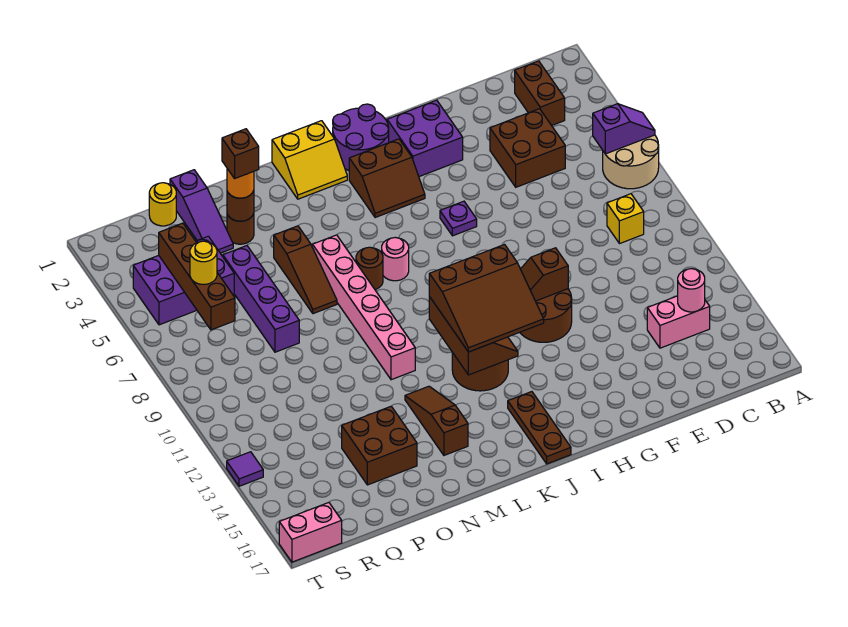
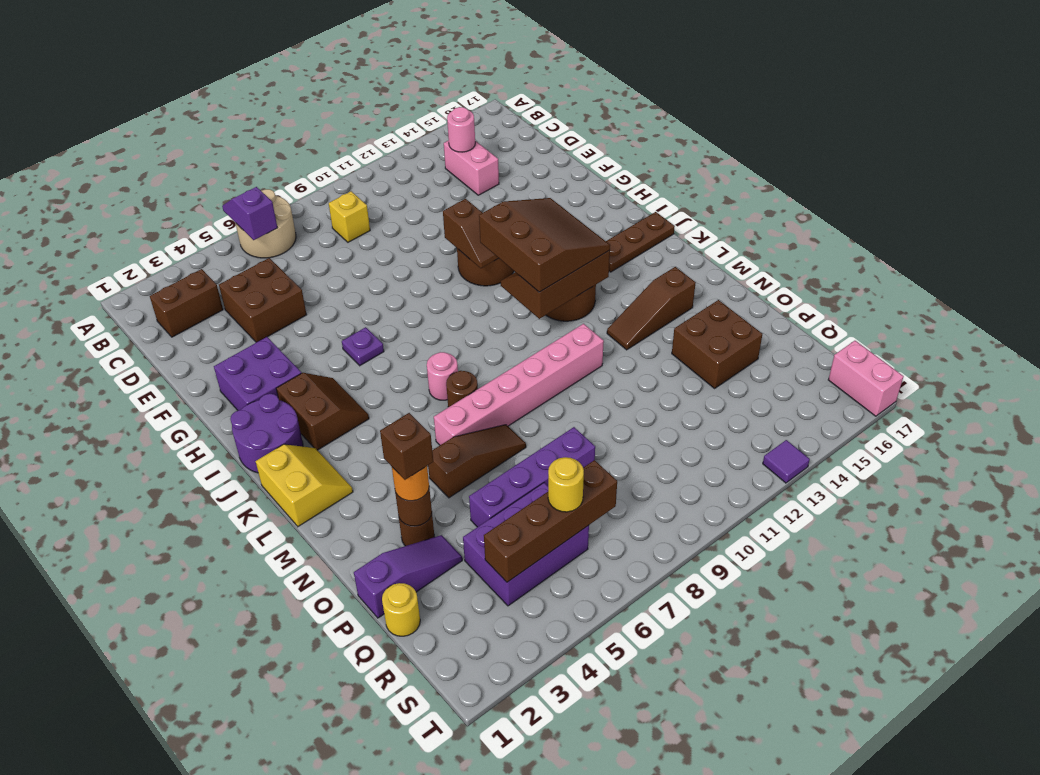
purple 2x3 brick [133,236,234,325] -> purple 2x3 brick turned to [463,483,589,606]

